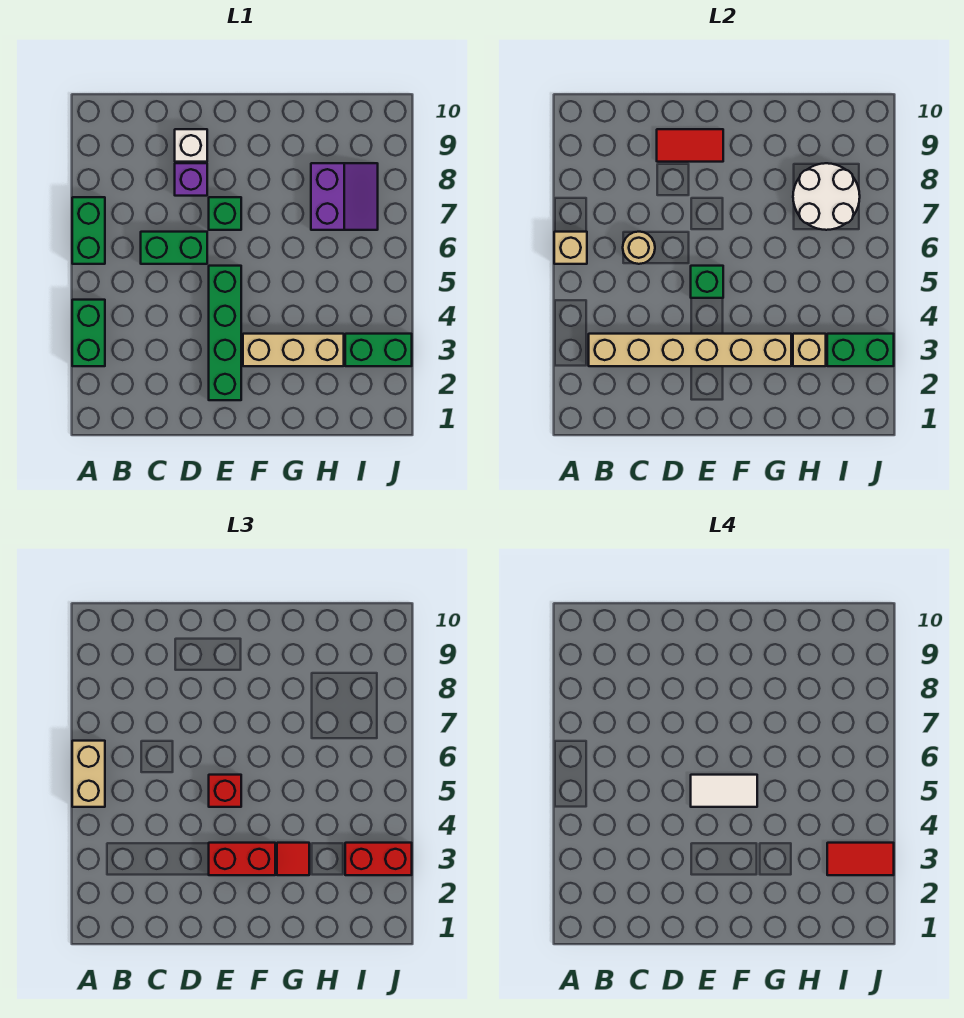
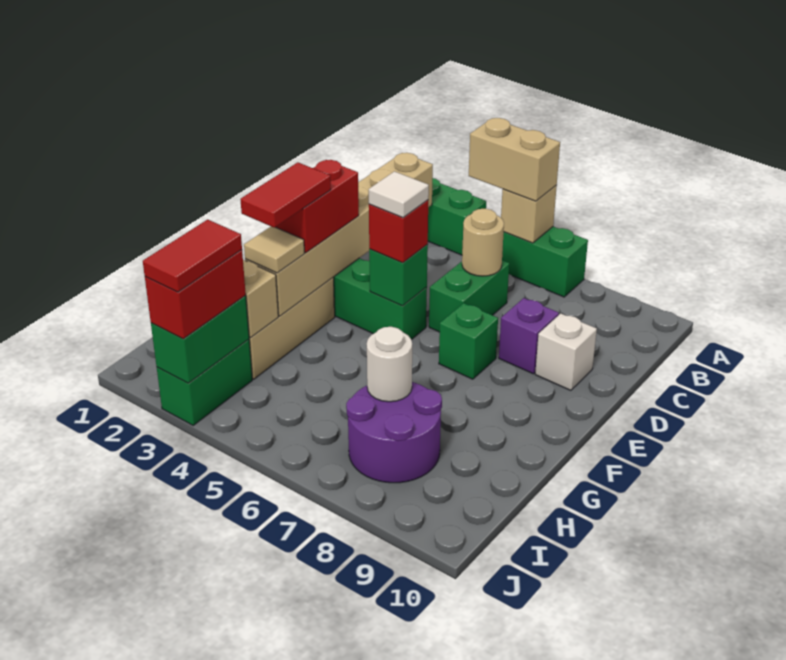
red 1x2 tile [657,129,723,162] -> red 1x2 tile moved to [240,162,331,228]
white 1x2 tile [691,775,757,807] -> white 1x1 tile [369,171,429,218]
red 1x1 tile [277,843,309,875] -> tan 1x1 tile [244,227,305,273]
purple 2x2 slope [311,163,378,230] -> purple 2x2 round brick [346,382,442,483]
white 2x2 round brick [793,163,860,230] -> white 1x1 round brick [367,327,412,402]

